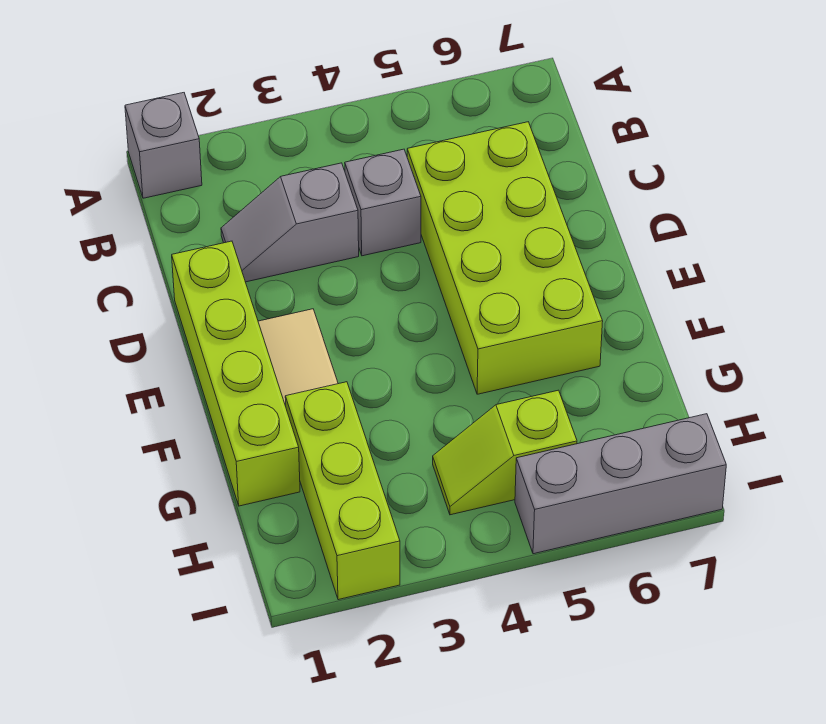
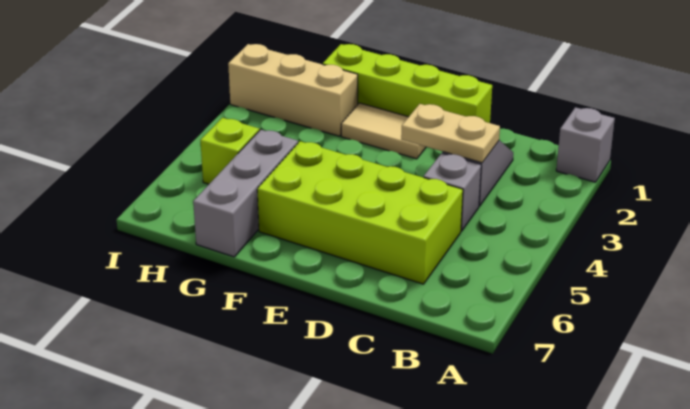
none -> tan 1x2 plate [401,104,500,163]
lime 1x3 brick [285,382,400,600] -> tan 1x3 brick [228,44,358,136]
grey 1x3 brick [515,414,726,554] -> grey 1x3 brick moved to [193,129,298,257]

